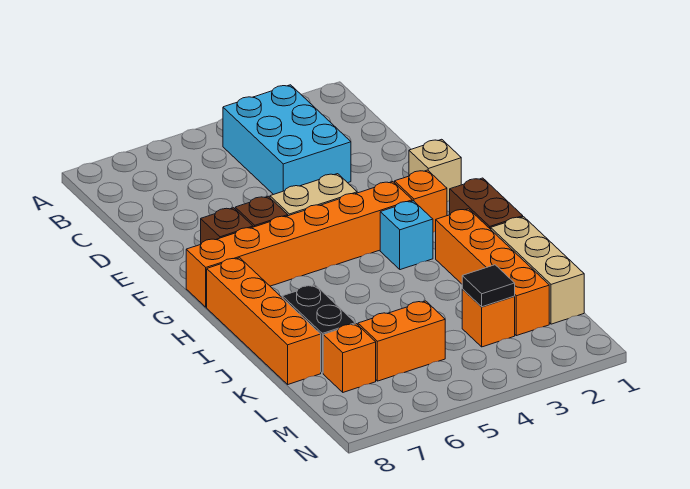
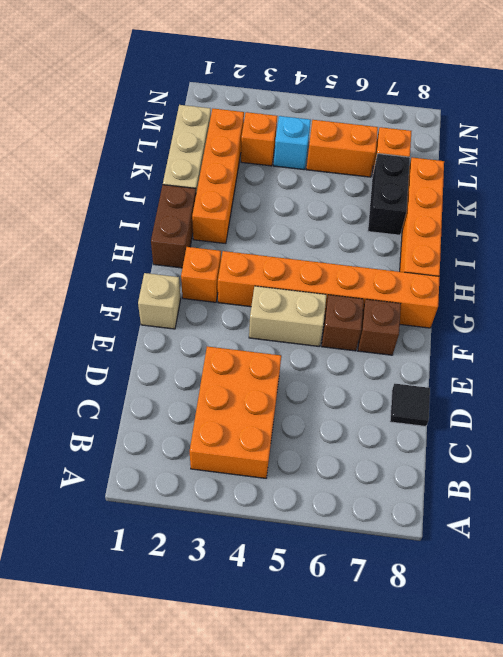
cyan 2x3 brick [223,85,351,195] -> orange 2x3 brick [190,346,281,478]
cyan 1x1 brick [380,201,433,270] -> cyan 1x1 brick moved to [274,116,311,170]
black 1x1 tile [462,265,515,307] -> black 1x1 tile moved to [390,384,430,426]

